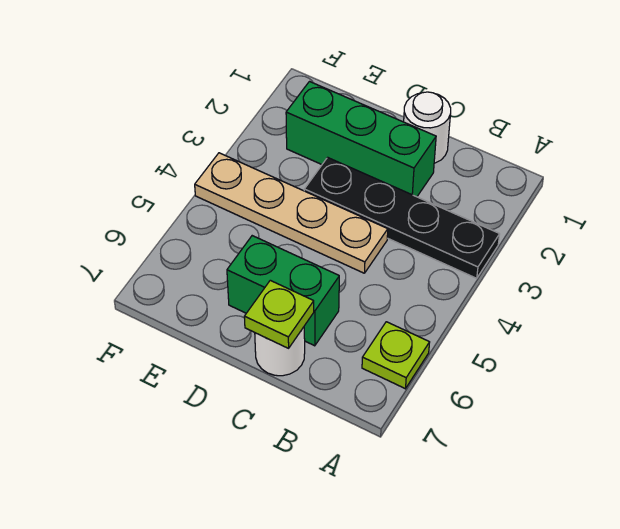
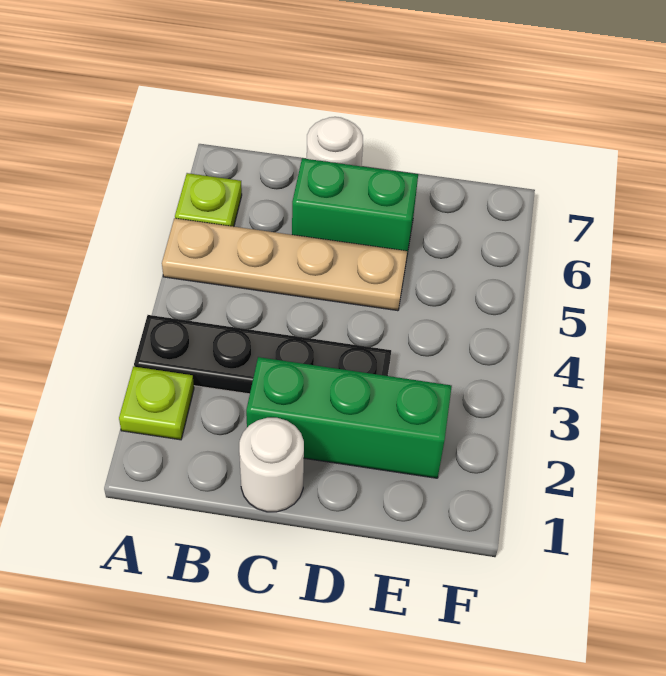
tan 1x4 plate [195,153,388,273] -> tan 1x4 plate moved to [162,218,407,311]
lime 1x1 plate [244,280,314,348] -> lime 1x1 plate moved to [119,367,194,440]

